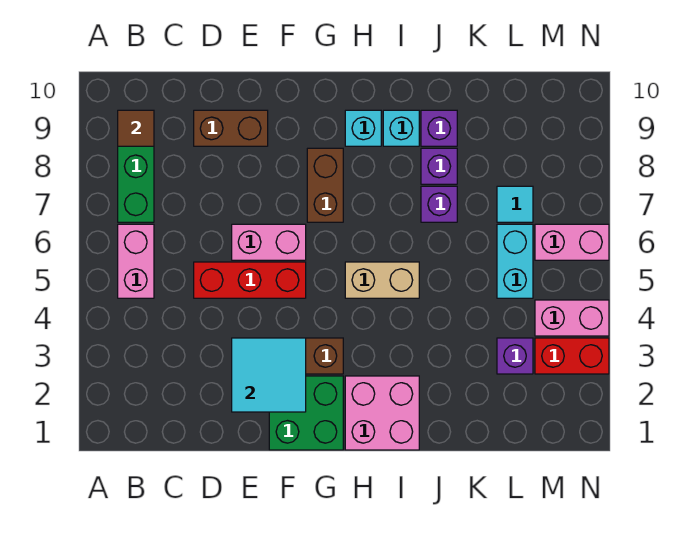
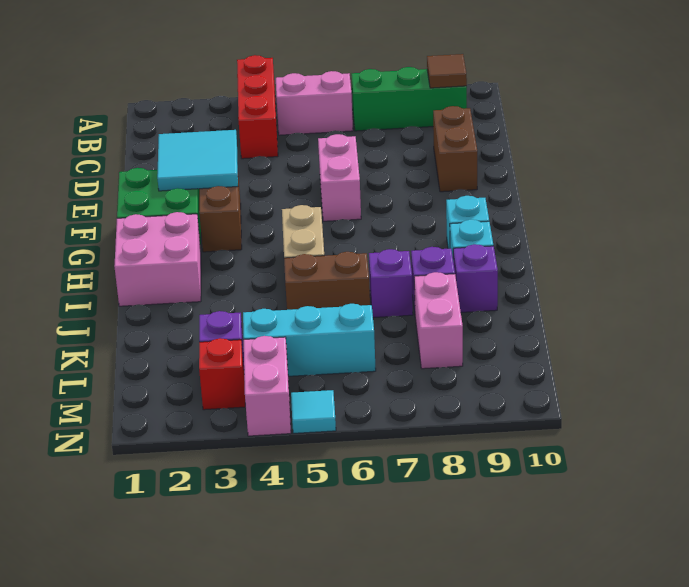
red 1x3 brick [194,262,306,298] -> red 1x3 brick moved to [237,55,278,159]
brown 1x2 brick [307,148,343,222] -> brown 1x2 brick moved to [284,252,370,310]
cyan 1x2 brick [497,224,533,298] -> cyan 1x3 brick [243,304,376,376]
cyan 1x1 tile [497,186,533,222] -> cyan 1x1 tile moved to [291,390,336,433]
red 1x2 brick [535,338,609,374] -> red 1x1 brick [199,338,245,410]
pink 1x2 brick [535,224,609,260] -> pink 1x2 brick moved to [414,272,463,369]

